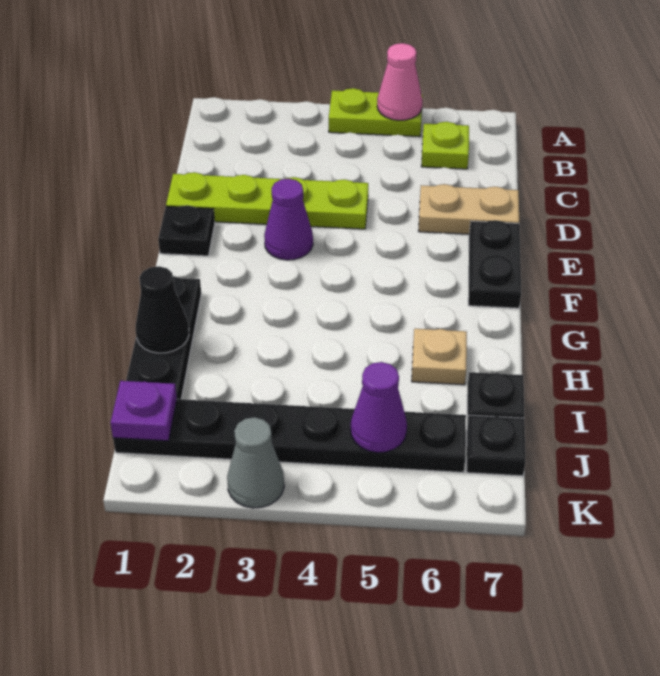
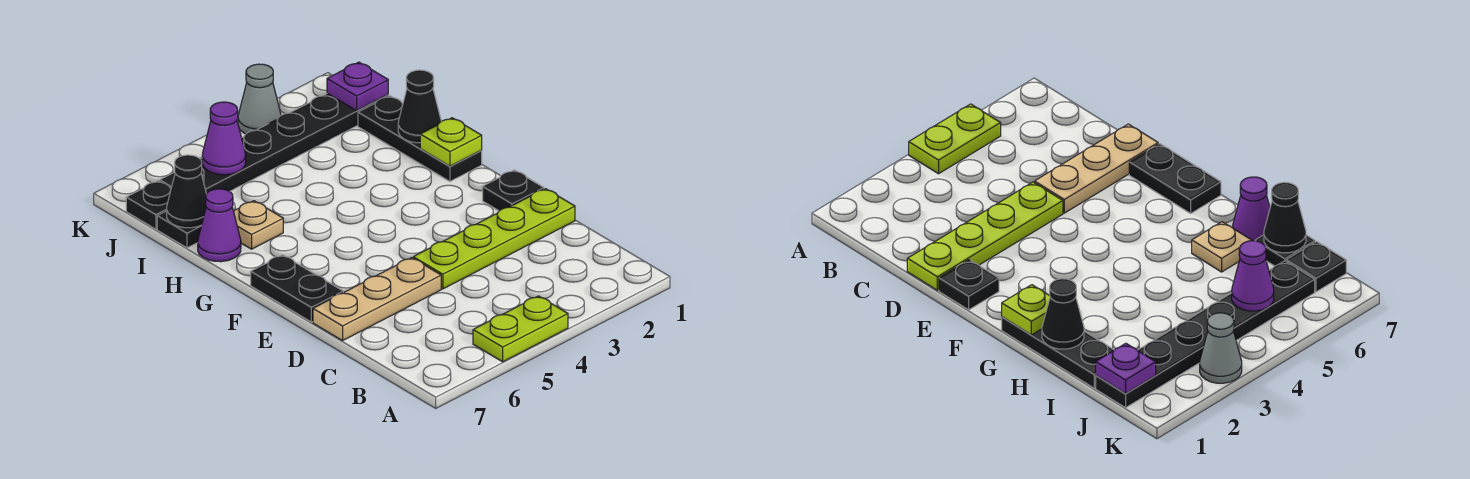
pink 1x1 cone [377,43,422,120] -> none
lime 1x1 plate [421,122,469,169] -> lime 1x1 plate moved to [420,118,482,166]
tan 1x2 plate [419,184,519,234] -> tan 1x3 plate [313,258,441,341]
purple 1x1 cone [264,179,313,260] -> purple 1x1 cone moved to [198,189,241,262]
none -> black 1x1 cone [167,155,206,228]

